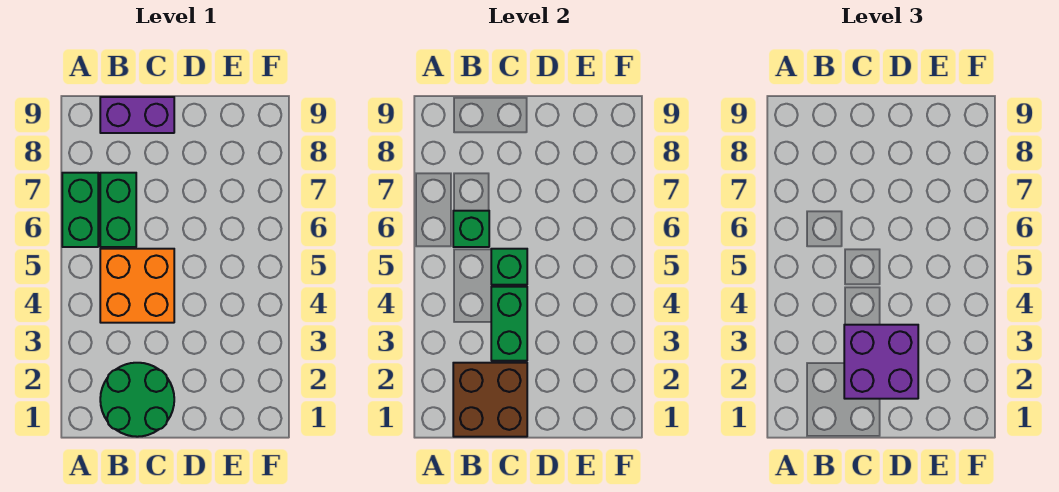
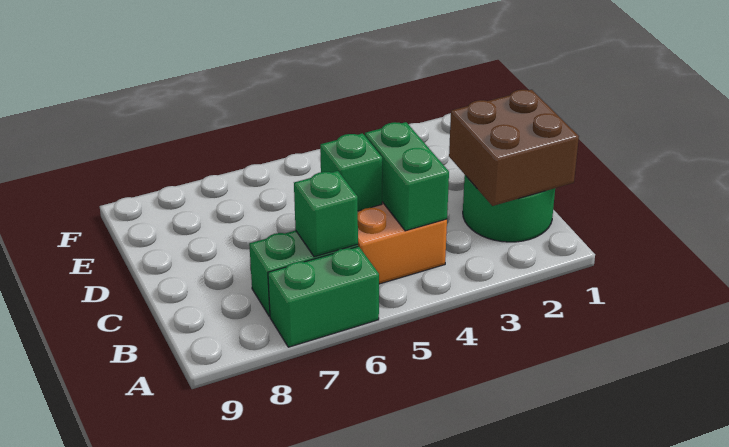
purple 1x2 brick [100,97,174,133] -> none
purple 2x2 brick [844,325,918,399] -> none
green 1x2 brick [491,287,527,361] -> green 1x2 brick turned to [365,122,449,231]

